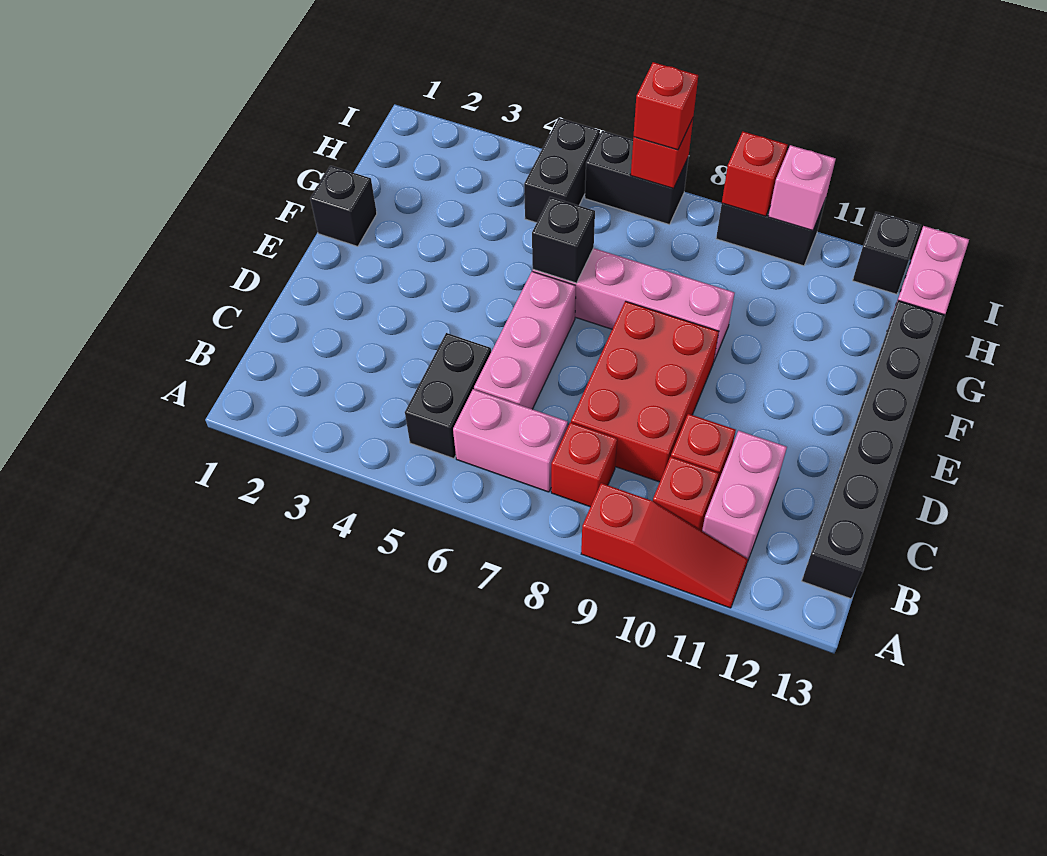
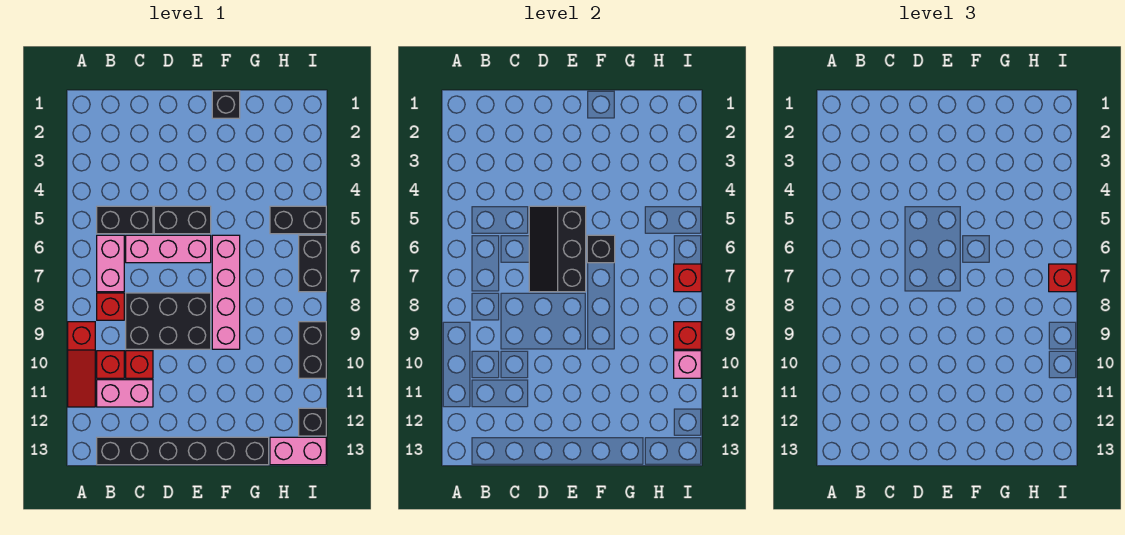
red 2x3 brick [571,301,719,482] -> black 2x3 brick [126,293,211,349]
none -> black 1x2 brick [154,206,211,234]
none -> black 2x3 slope [529,206,586,292]

